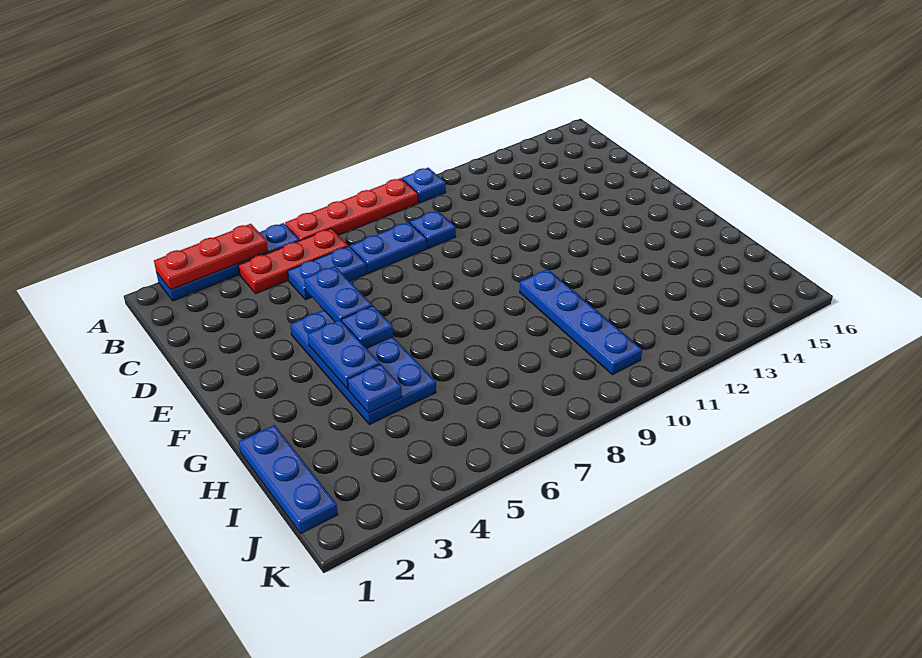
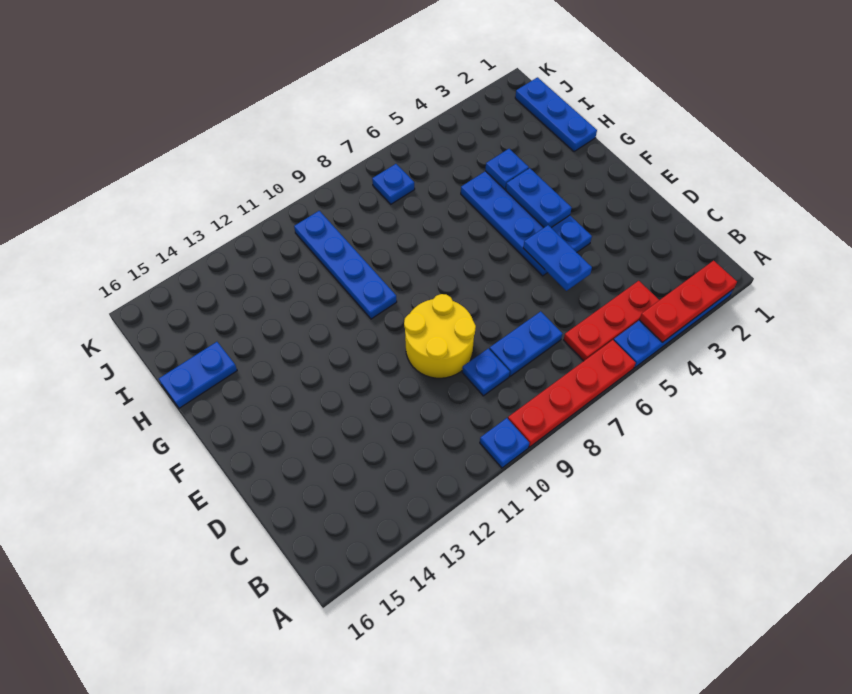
blue 1x2 plate [288,246,367,300] -> blue 1x2 plate moved to [159,342,237,408]
none -> yellow 2x2 round brick [404,294,476,378]
blue 1x1 plate [342,306,393,348] -> blue 1x1 plate moved to [372,164,415,204]

